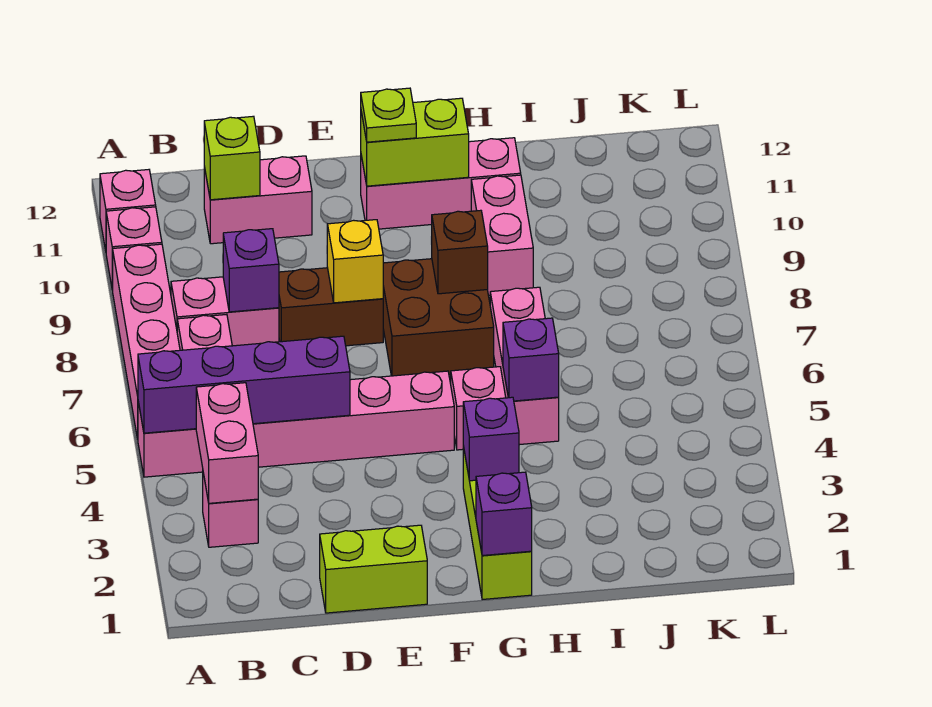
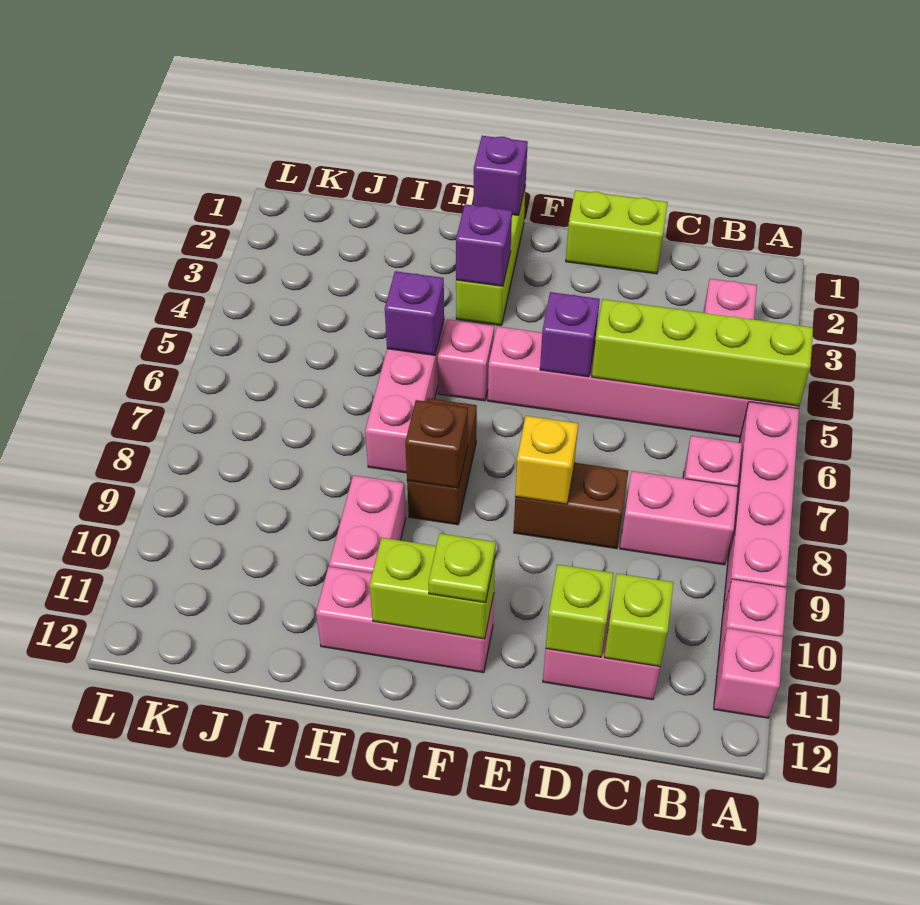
purple 1x4 brick [138,336,350,433] -> lime 1x4 brick [592,299,813,406]
pink 1x2 brick [196,383,258,503] -> none
purple 1x1 brick [223,229,279,312] -> purple 1x1 brick moved to [540,292,600,377]
none -> lime 1x1 brick [546,564,614,657]
brown 2x2 brick [383,259,494,376] -> brown 1x2 brick [407,398,477,525]

